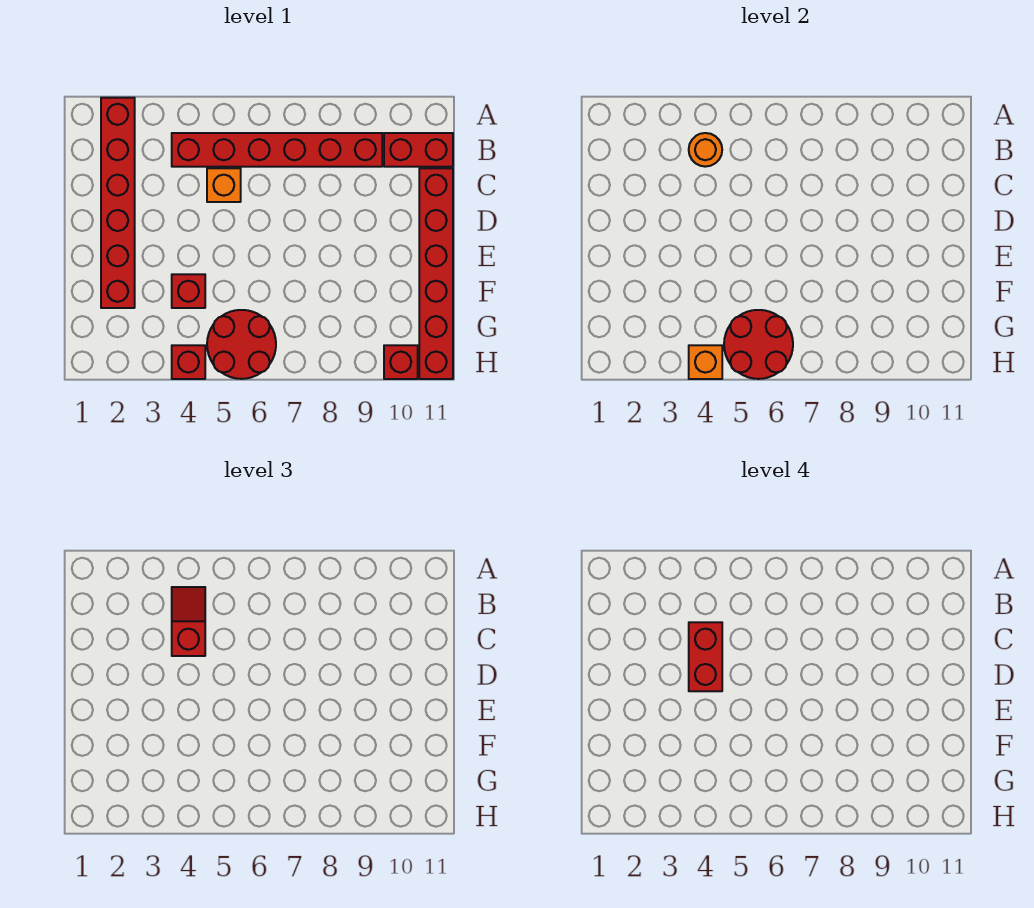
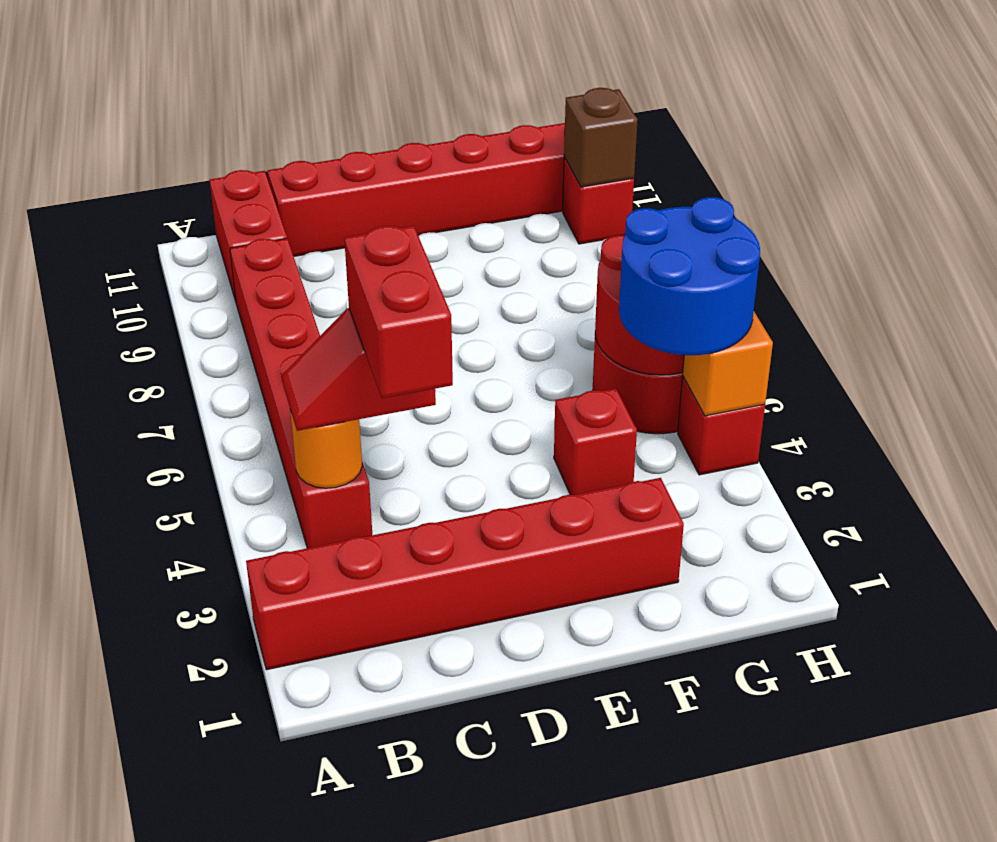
red 1x2 brick [689,622,722,691] -> red 1x2 brick turned to [344,226,453,398]
orange 1x1 brick [207,168,241,202] -> none
none -> blue 2x2 round brick [619,197,760,355]
none -> brown 1x1 brick [564,88,638,187]

